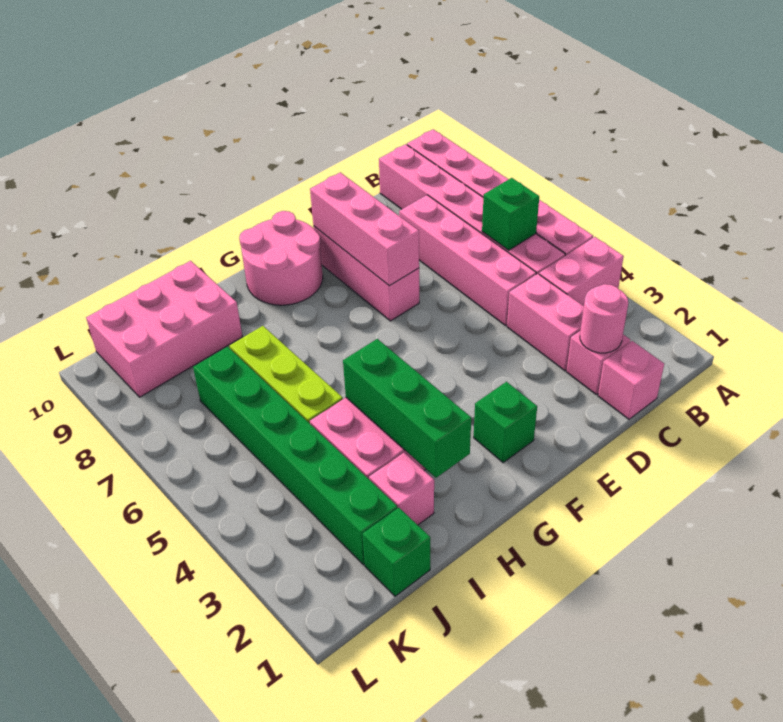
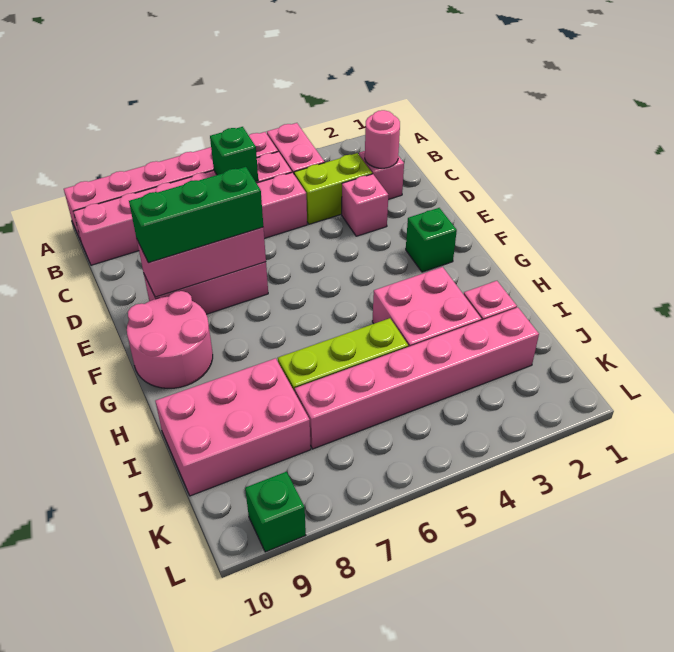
pink 1x1 brick [598,341,664,419] -> pink 1x1 brick moved to [342,174,388,236]
pink 1x2 brick [507,274,584,371] -> lime 1x2 brick [294,153,372,224]
green 1x3 brick [343,339,471,478] -> green 1x3 brick moved to [129,167,263,263]
pink 2x3 brick [86,261,242,397] -> pink 2x3 brick turned to [155,358,311,496]
green 1x1 brick [363,508,430,596] -> green 1x1 brick moved to [245,472,306,552]
green 1x6 brick [193,347,397,565] -> pink 1x6 brick [295,307,539,449]

